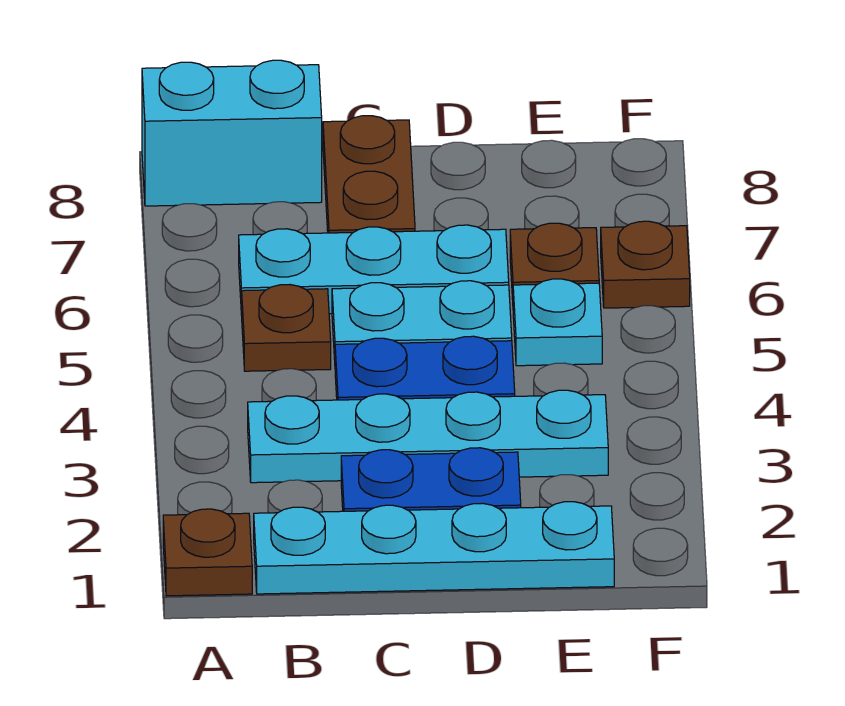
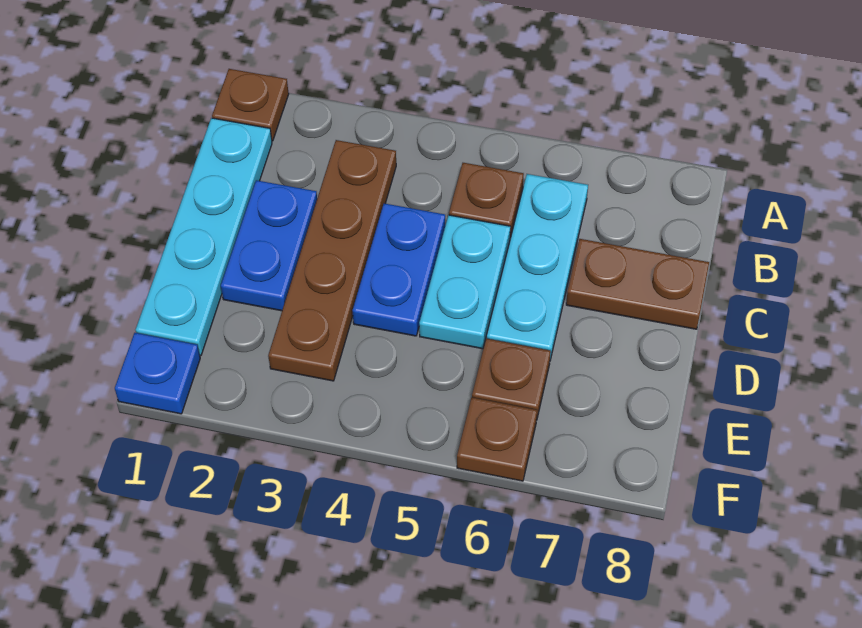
cyan 1x2 brick [142,60,322,206] -> none
cyan 1x4 plate [248,390,608,483] -> brown 1x4 plate [268,140,396,381]
cyan 1x1 plate [513,279,602,366] -> none
none -> blue 1x1 plate [115,333,200,414]

